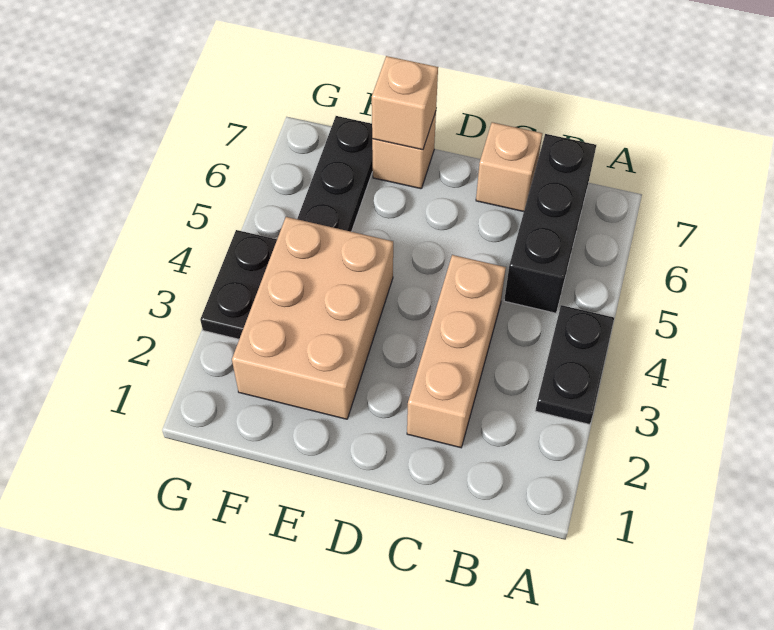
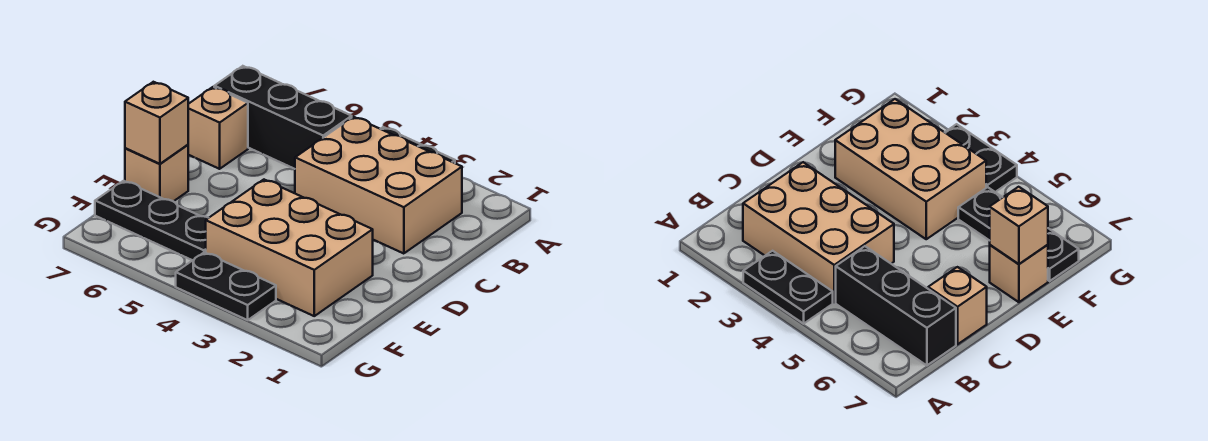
tan 1x3 brick [407,255,506,448] -> tan 2x3 brick [295,117,462,254]

